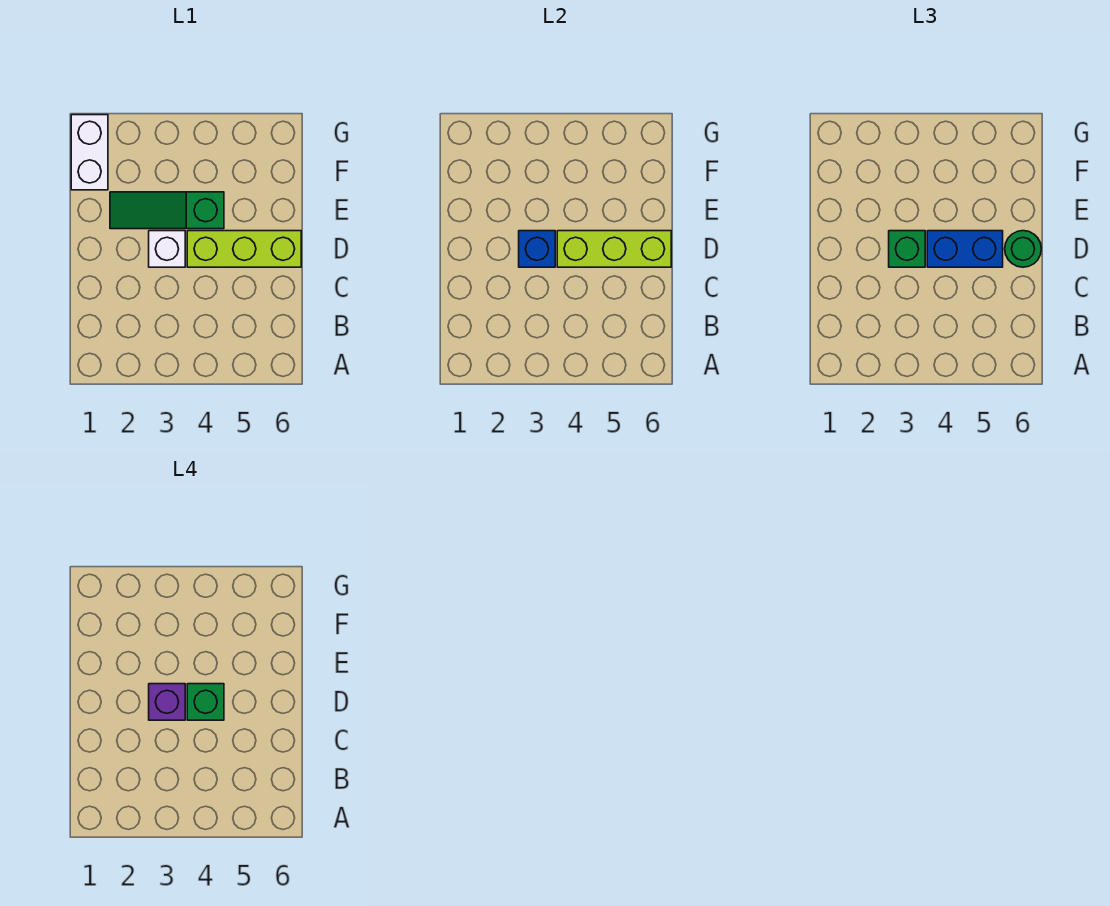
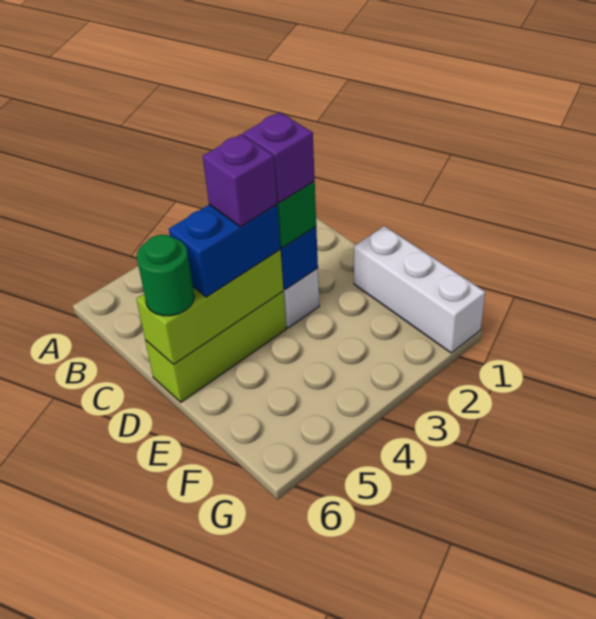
green 1x1 brick [187,684,224,720] -> purple 1x1 brick [203,134,277,227]
green 1x3 slope [110,192,224,229] -> none
white 1x2 brick [71,115,108,190] -> white 1x3 brick [354,226,485,353]

